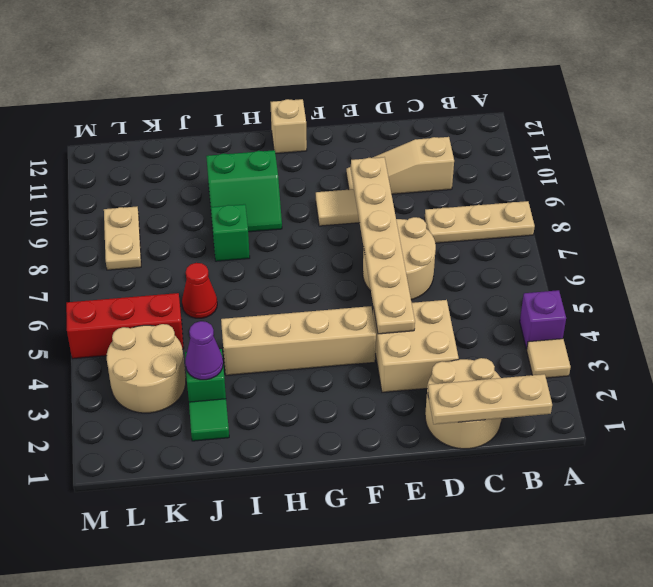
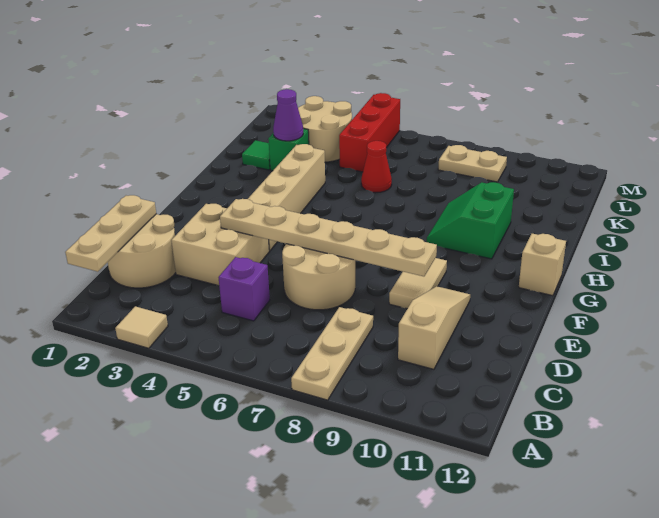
purple 1x1 brick [520,290,566,349] -> purple 1x1 brick moved to [218,257,270,321]
green 1x1 brick [211,204,250,261] -> none

